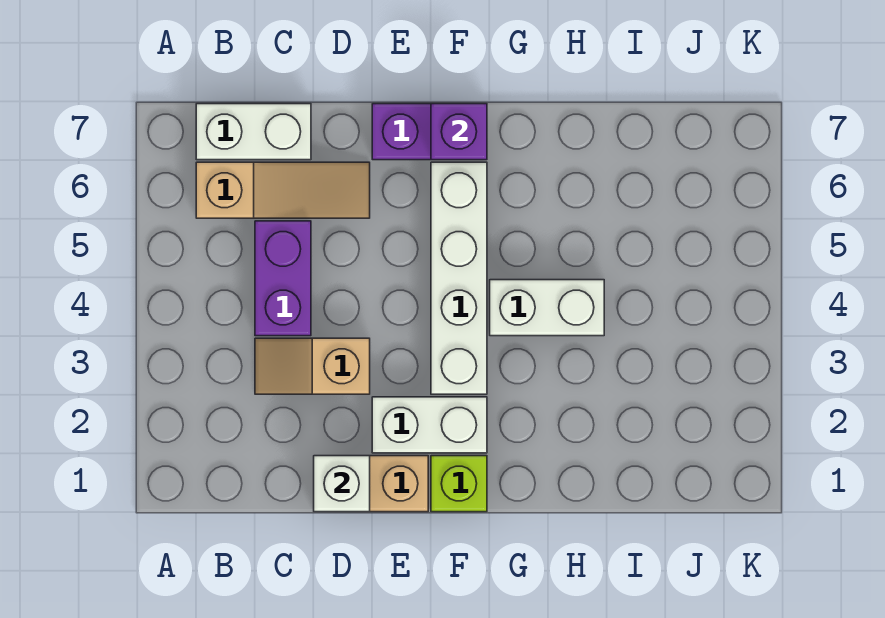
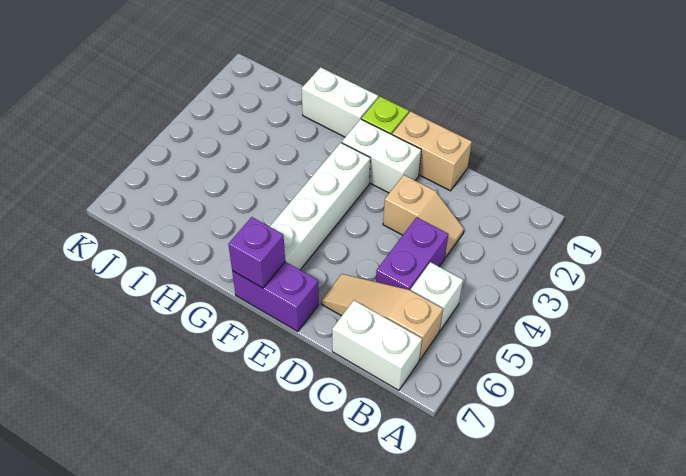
white 1x1 brick [314,456,370,512] -> white 1x1 brick moved to [411,262,463,331]
white 1x2 brick [490,280,604,336] -> white 1x2 brick moved to [302,67,378,137]

